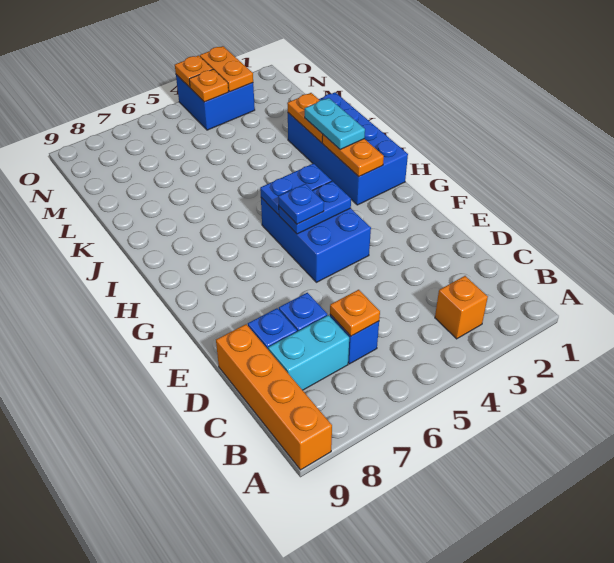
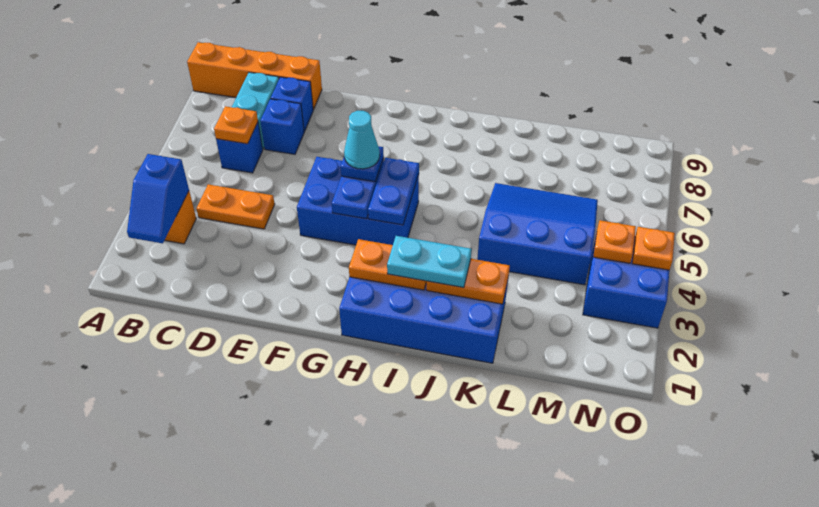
none -> blue 1x2 slope [127,154,189,243]
none -> cyan 1x1 cone [344,111,380,169]
none -> blue 3x3 slope [477,183,598,285]
orange 1x2 plate [200,46,253,92] -> orange 1x2 plate moved to [197,184,275,229]

